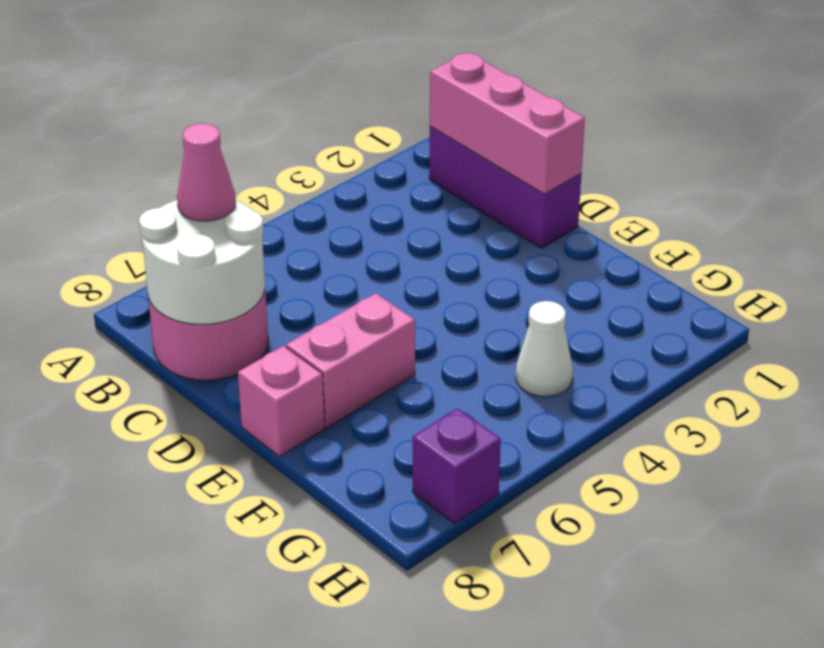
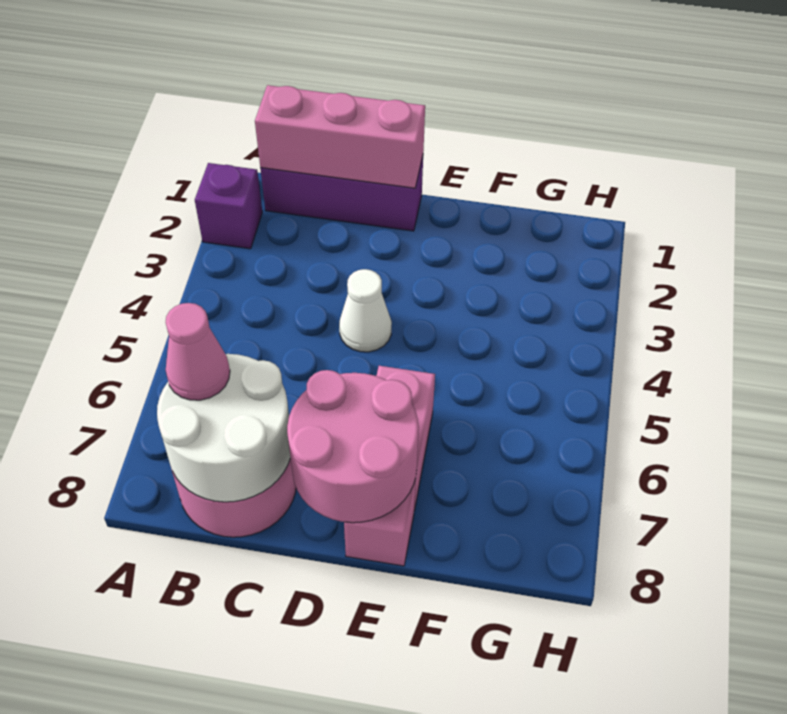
none -> pink 2x2 round brick [287,370,419,523]
white 1x1 cone [516,301,573,396] -> white 1x1 cone moved to [339,269,392,352]
purple 1x1 brick [413,408,501,524] -> purple 1x1 brick moved to [195,163,262,249]

